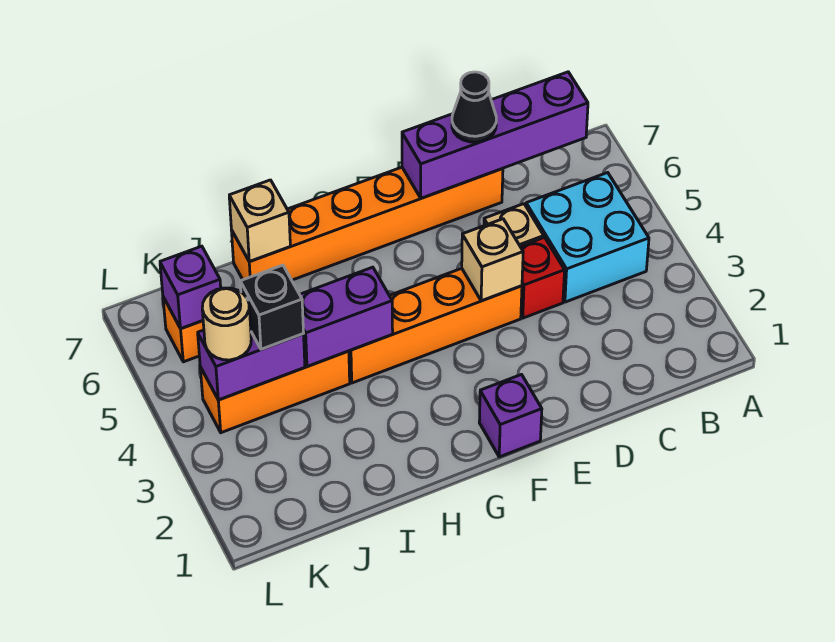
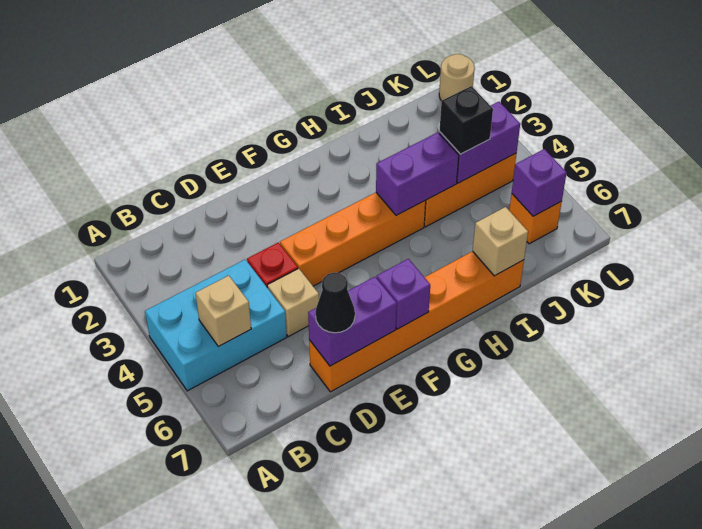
cyan 2x2 brick [526,173,649,302] -> cyan 2x3 brick [145,259,287,391]
purple 1x4 brick [402,72,588,198] -> purple 1x2 brick [308,277,397,366]
tan 1x1 brick [462,219,523,301] -> tan 1x1 brick moved to [196,276,251,347]
purple 1x1 brick [479,375,542,457] -> purple 1x1 brick moved to [377,259,430,329]
tan 1x1 round brick [202,288,251,360] -> tan 1x1 round brick moved to [439,54,475,101]

